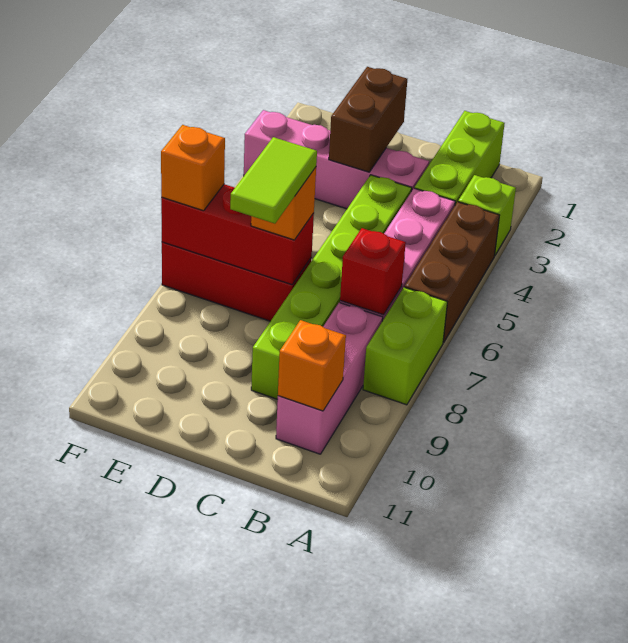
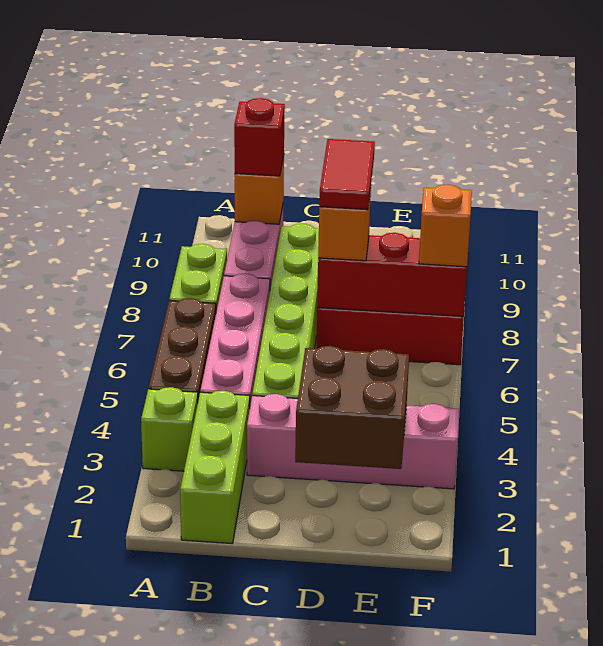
red 1x1 brick [340,228,406,315] -> red 1x1 brick moved to [234,98,285,176]
brown 1x2 brick [329,67,407,172] -> brown 2x2 brick [295,346,409,469]
lime 1x2 tile [230,137,317,224] -> red 1x2 tile [319,139,375,210]

